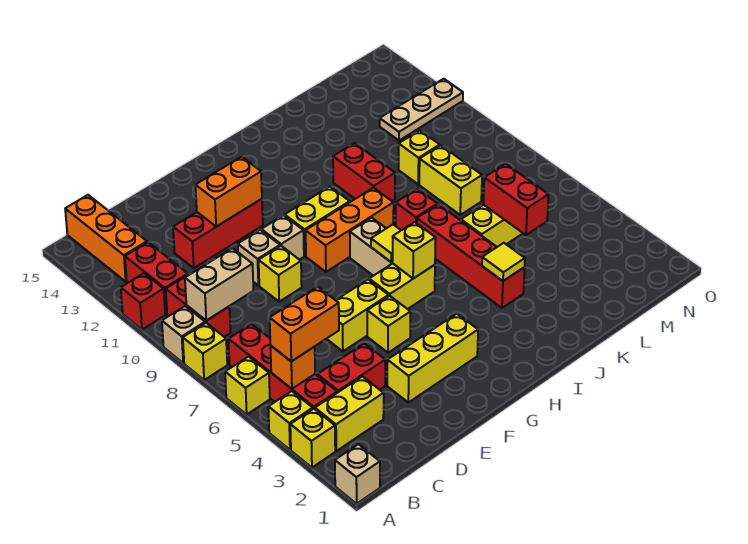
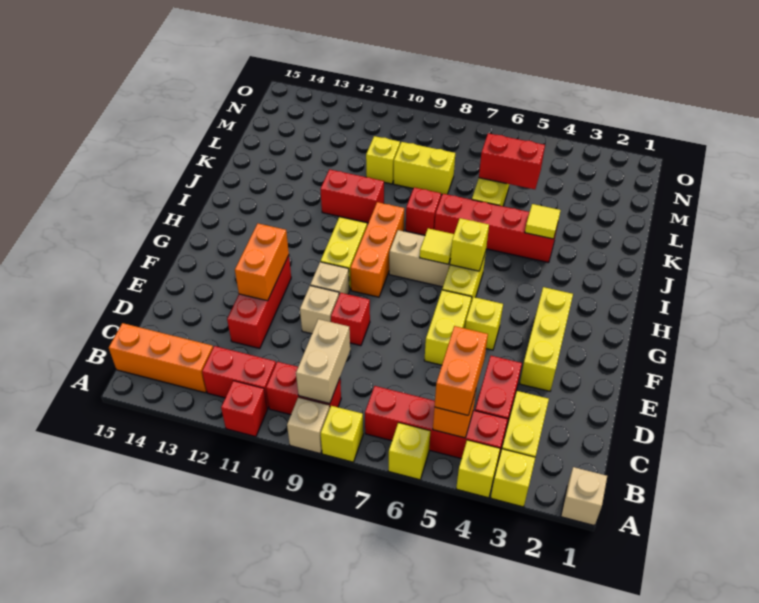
yellow 1x1 brick [259,246,302,302] -> red 1x1 brick [331,293,370,346]
tan 1x3 plate [380,79,463,140] -> none

